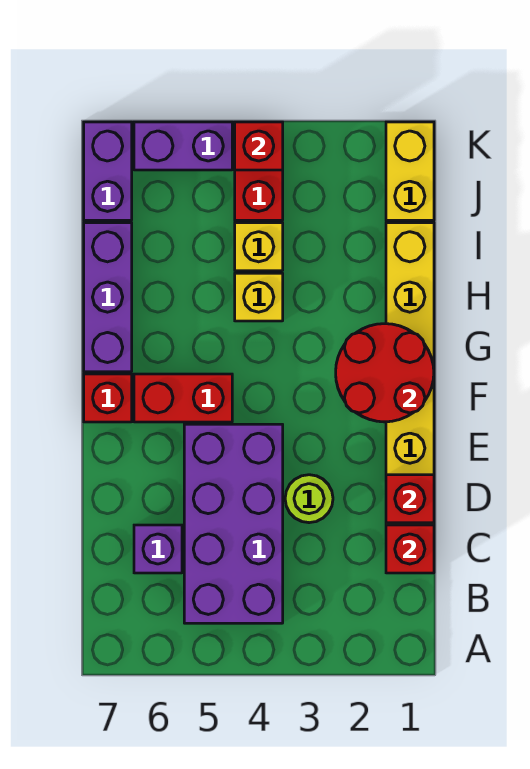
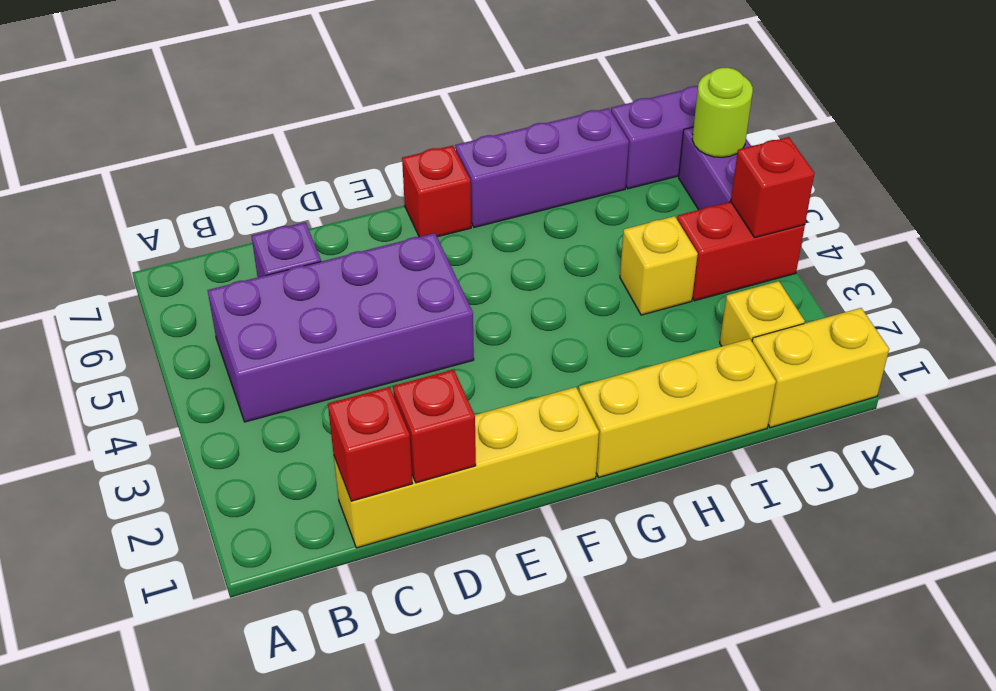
lime 1x1 round brick [285,475,333,523] -> lime 1x1 round brick moved to [692,68,753,157]
red 2x2 round brick [336,324,434,422] -> none
red 1x2 brick [134,374,232,422] -> none
yellow 1x1 brick [235,273,283,321] -> yellow 1x1 brick moved to [720,281,805,346]

